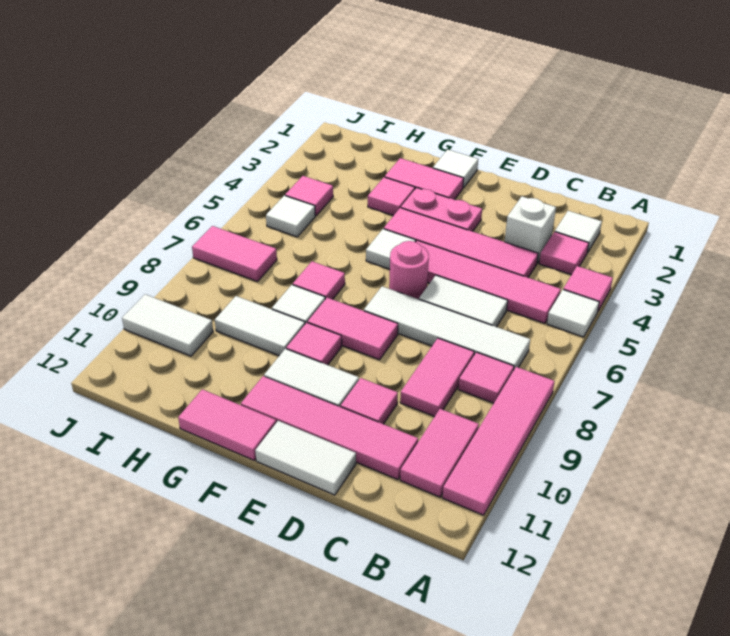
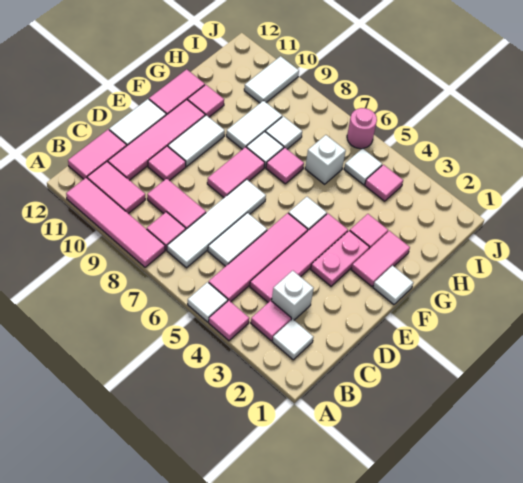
pink 1x1 round brick [389,241,429,299] -> pink 1x1 round brick moved to [347,108,377,149]
pink 1x1 tile [286,323,342,365] -> pink 1x1 tile moved to [188,85,224,117]
none -> white 1x1 brick [305,135,346,184]
none -> white 1x1 tile [265,116,302,149]
pink 1x2 tile [192,226,277,282] -> pink 1x2 tile moved to [68,129,127,179]

